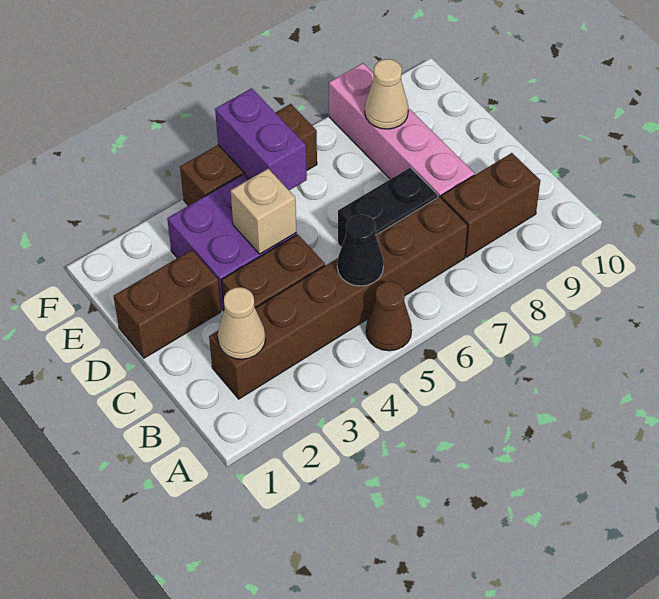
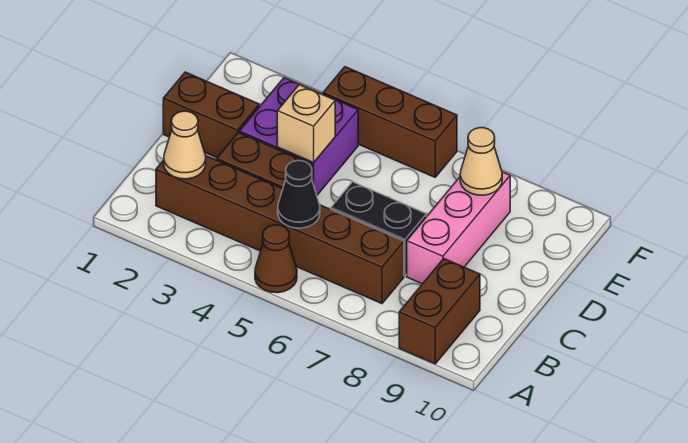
brown 1x2 brick [441,153,540,257] -> brown 1x2 brick turned to [399,259,480,364]
pink 1x4 brick [329,63,475,197] -> pink 1x3 brick [407,172,510,284]
purple 1x2 brick [215,88,307,190] -> none

